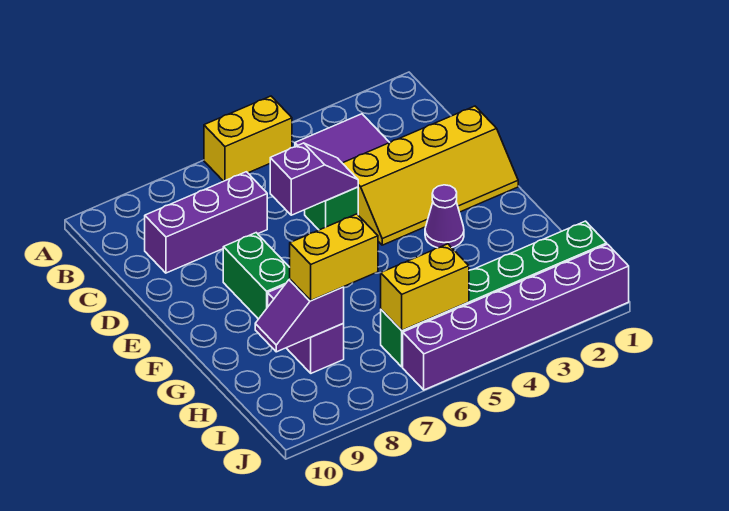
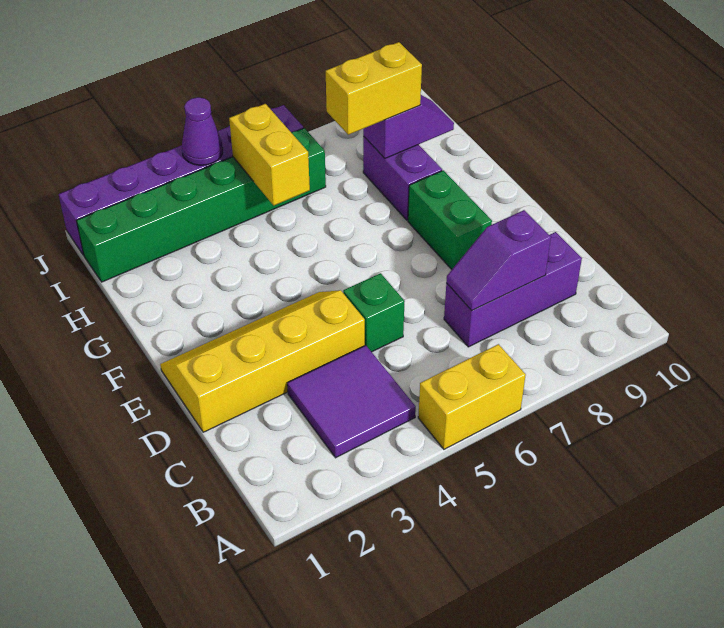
purple 1x2 slope [270,143,358,215] -> purple 1x2 slope moved to [446,210,551,311]
purple 1x1 cone [425,185,464,248] -> purple 1x1 cone moved to [182,97,223,165]
yellow 1x2 brick [381,244,469,331] -> yellow 1x2 brick turned to [229,104,310,205]

